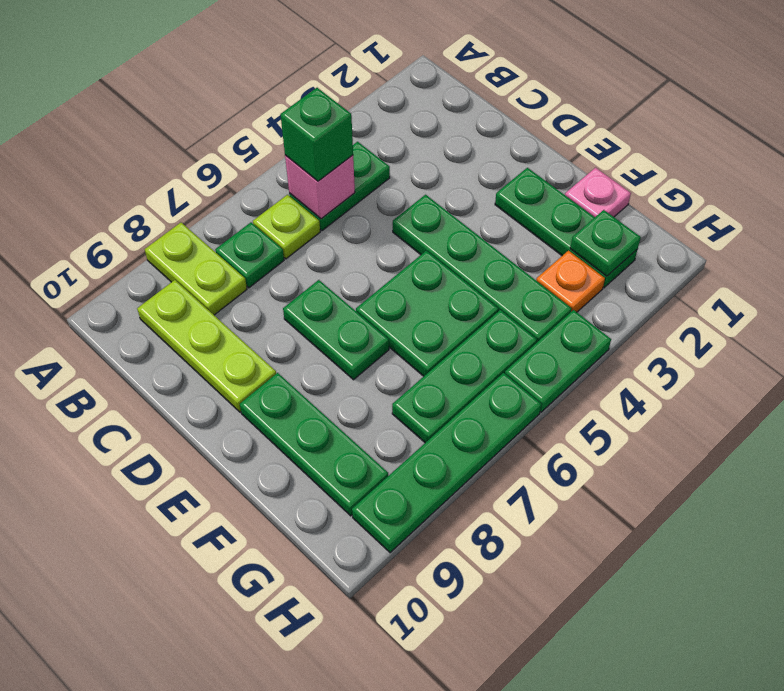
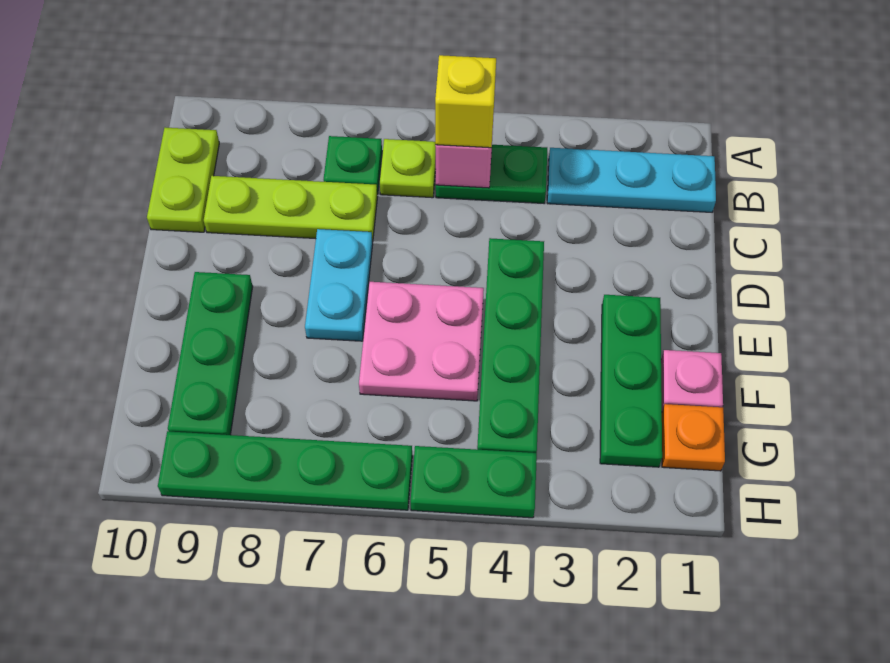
lime 1x2 plate [145,223,247,315] -> lime 1x2 plate moved to [147,128,219,232]
none -> cyan 1x3 plate [547,148,716,212]
green 1x1 brick [280,88,353,181] -> yellow 1x1 brick [435,55,496,148]
lime 1x3 plate [137,280,276,412] -> lime 1x3 plate turned to [204,176,377,242]
green 1x2 plate [283,280,389,380] -> cyan 1x2 plate [305,229,373,341]
green 2x2 plate [356,251,498,376] -> pink 2x2 plate [359,282,484,401]
green 1x1 plate [570,210,641,276] -> none
orange 1x1 plate [536,251,605,312] -> orange 1x1 plate moved to [662,404,725,471]
green 1x3 plate [392,310,537,443] -> none

